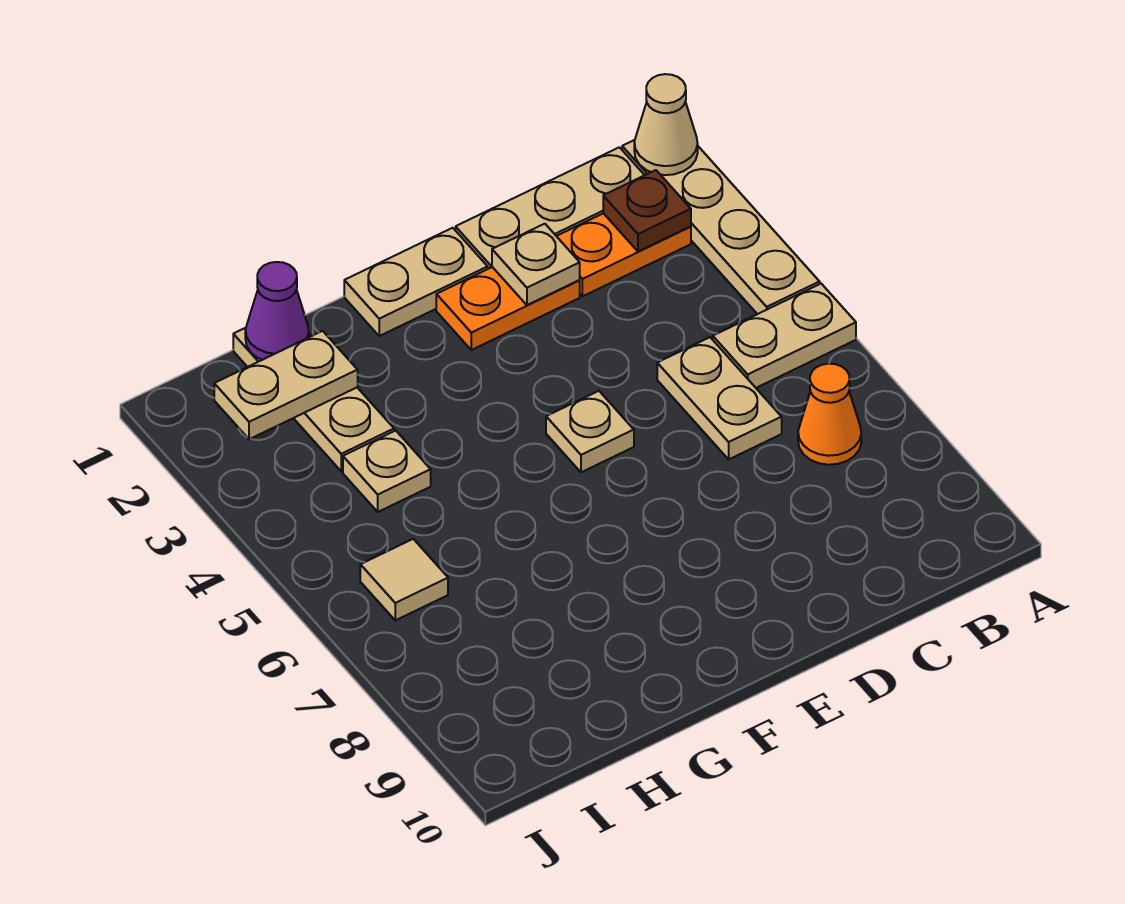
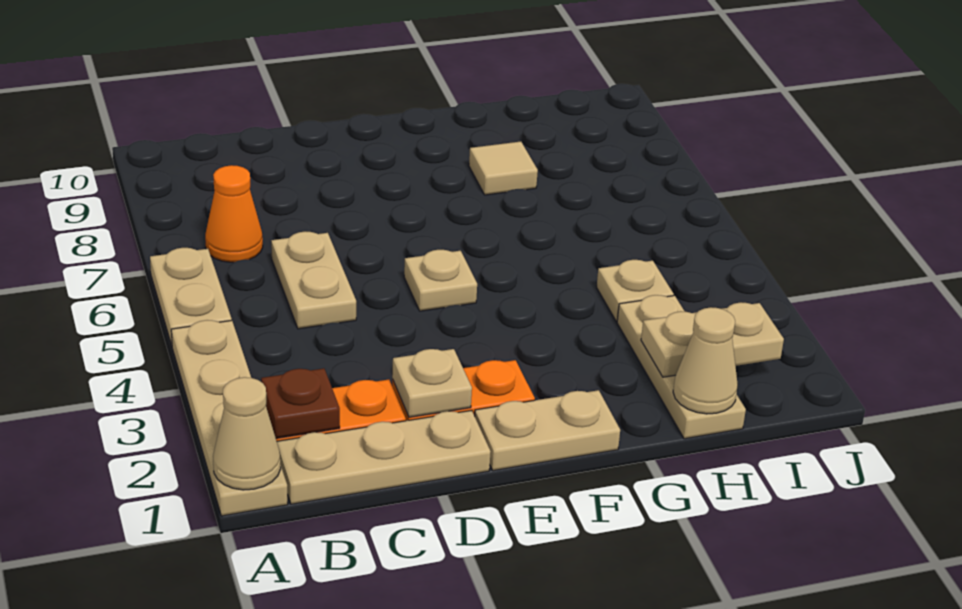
tan 1x2 plate [713,284,856,388] -> tan 1x2 plate turned to [150,248,232,346]
purple 1x1 cone [245,262,309,360] -> tan 1x1 cone [673,307,738,414]
tan 1x1 tile [360,539,448,620] -> tan 1x1 tile moved to [469,142,538,195]

